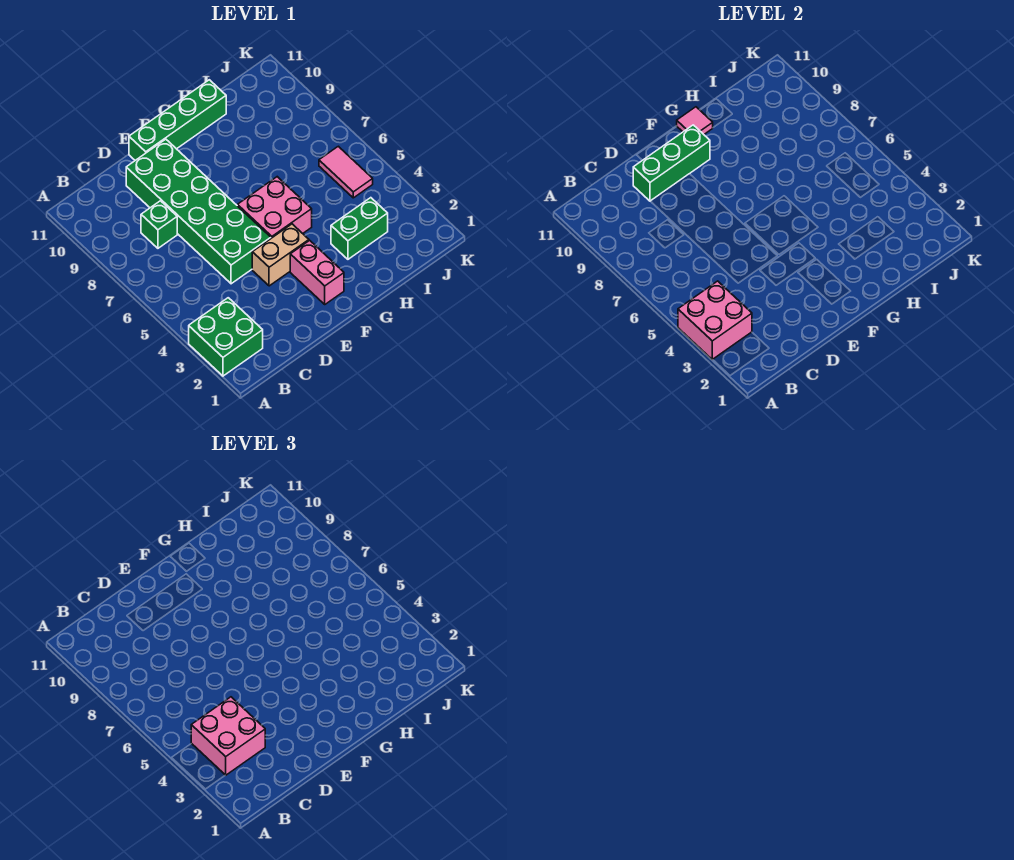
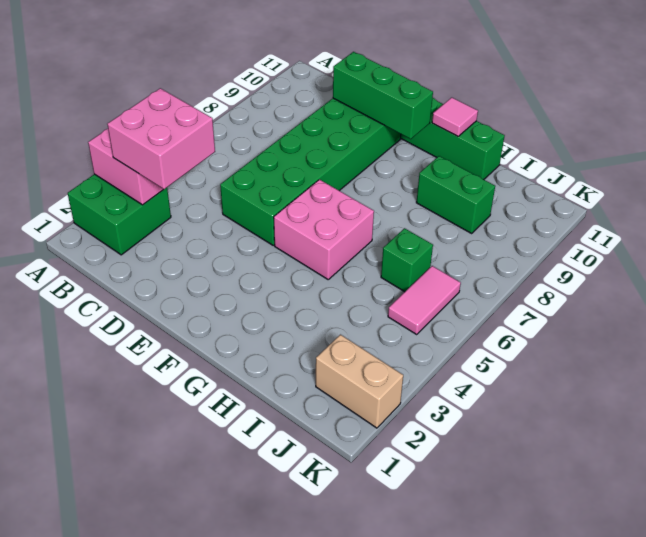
green 1x1 brick [141,201,177,248] -> green 1x1 brick moved to [381,228,433,292]
tan 1x2 brick [252,224,309,286] -> tan 1x2 brick moved to [316,335,403,428]
pink 1x2 brick [290,240,344,304] -> none
green 1x2 brick [331,198,388,259] -> green 1x2 brick moved to [416,156,495,233]

